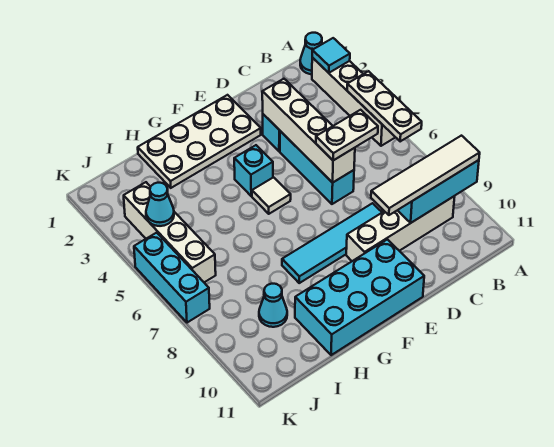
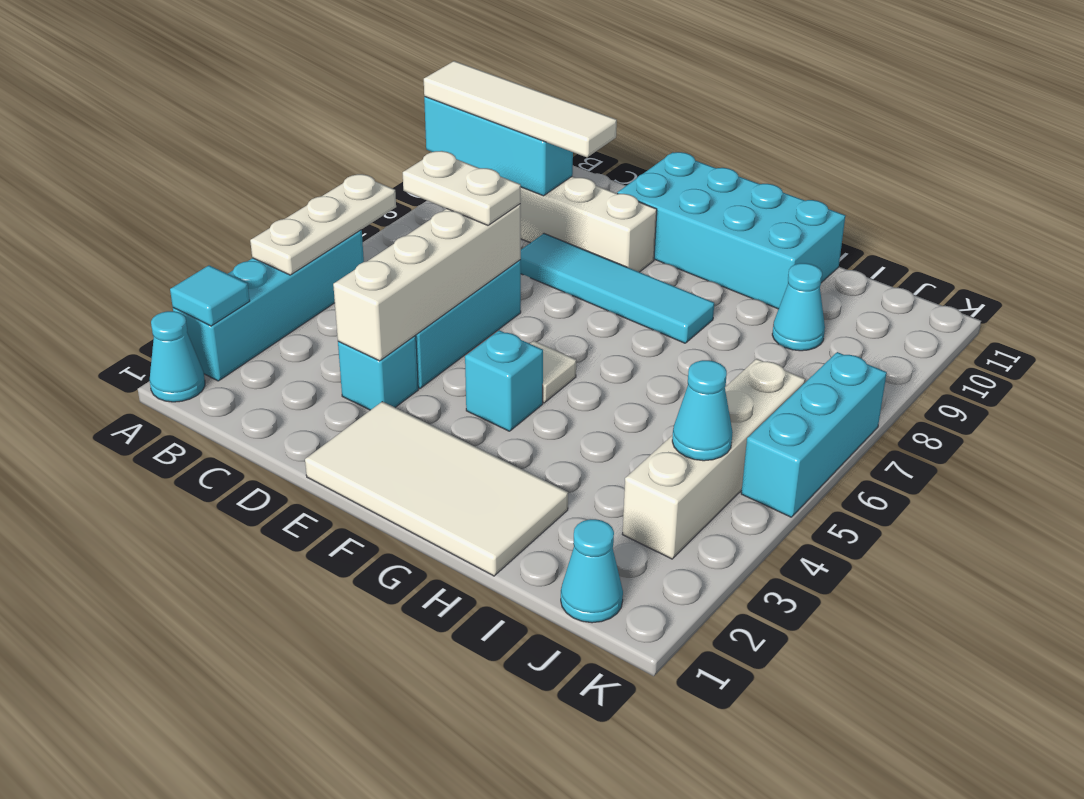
white 1x4 brick [312,58,395,146] -> cyan 1x4 brick [173,230,364,381]
white 2x4 plate [138,95,261,188] -> white 2x4 tile [305,401,568,576]
none -> cyan 1x1 cone [561,519,623,623]

